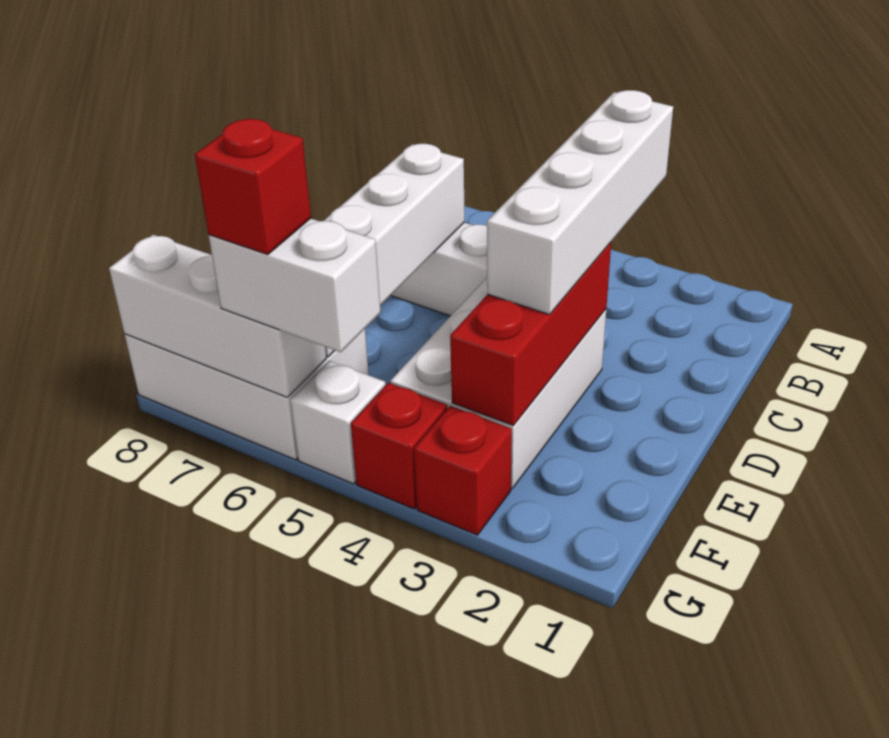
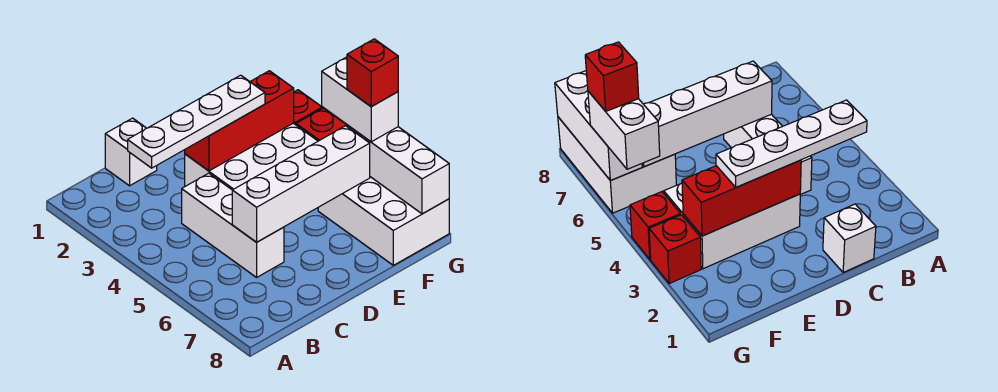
white 1x4 brick [487,90,673,315] -> white 1x4 plate [128,75,265,168]
white 1x1 brick [290,361,386,484] -> white 1x1 brick moved to [105,118,157,186]

